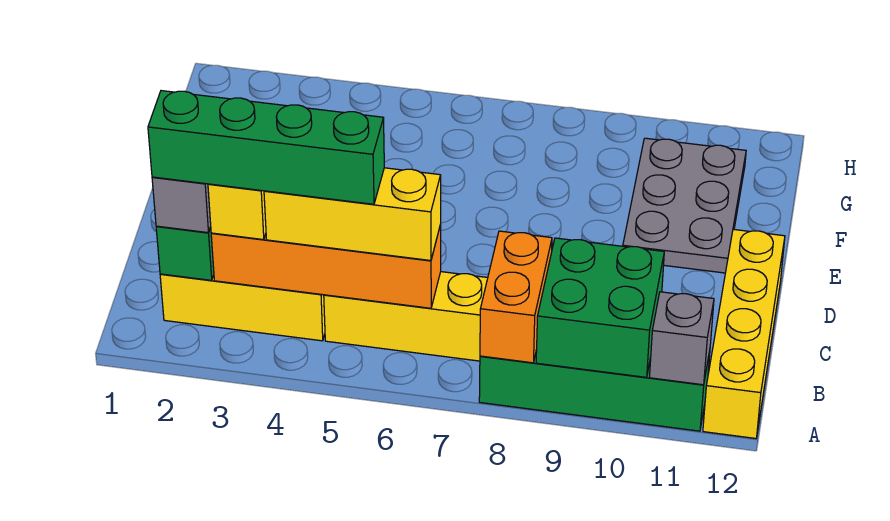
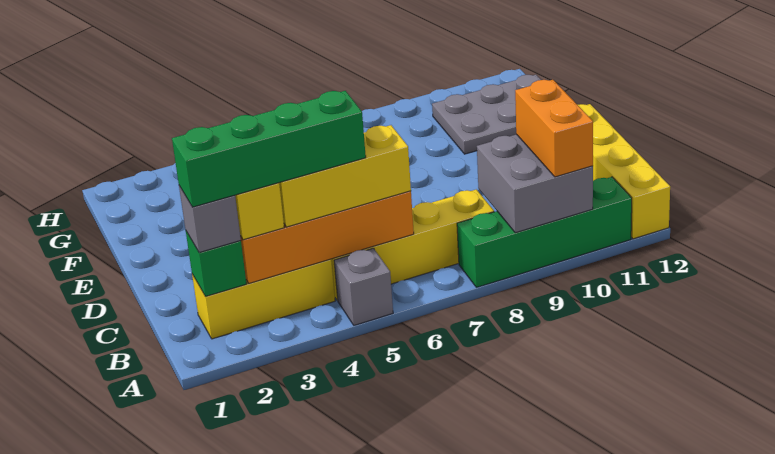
orange 1x2 brick [480,231,552,363] -> orange 1x2 brick moved to [515,80,593,177]
green 2x2 brick [536,238,664,377] -> grey 2x2 brick [477,134,593,233]
grey 1x1 brick [650,292,714,385] -> grey 1x1 brick moved to [334,248,393,325]
grey 2x3 plate [623,138,746,273] -> grey 2x3 plate turned to [432,75,541,154]

